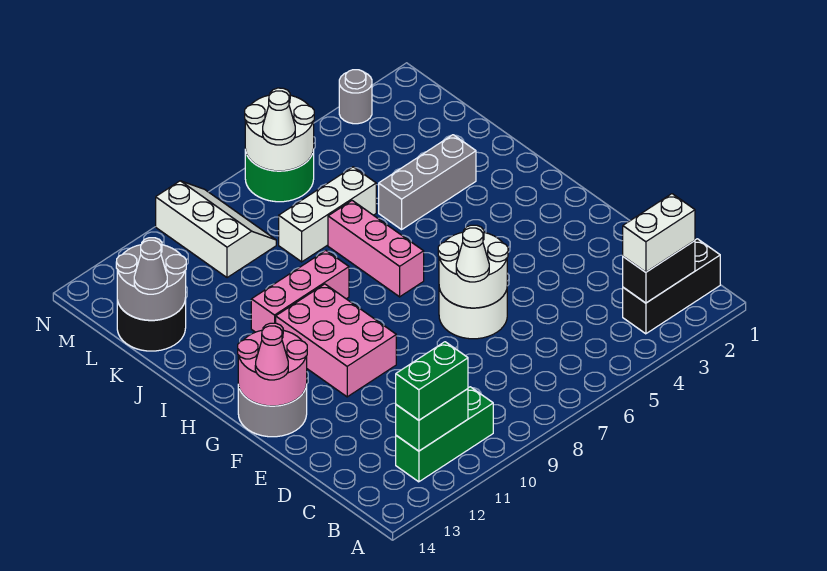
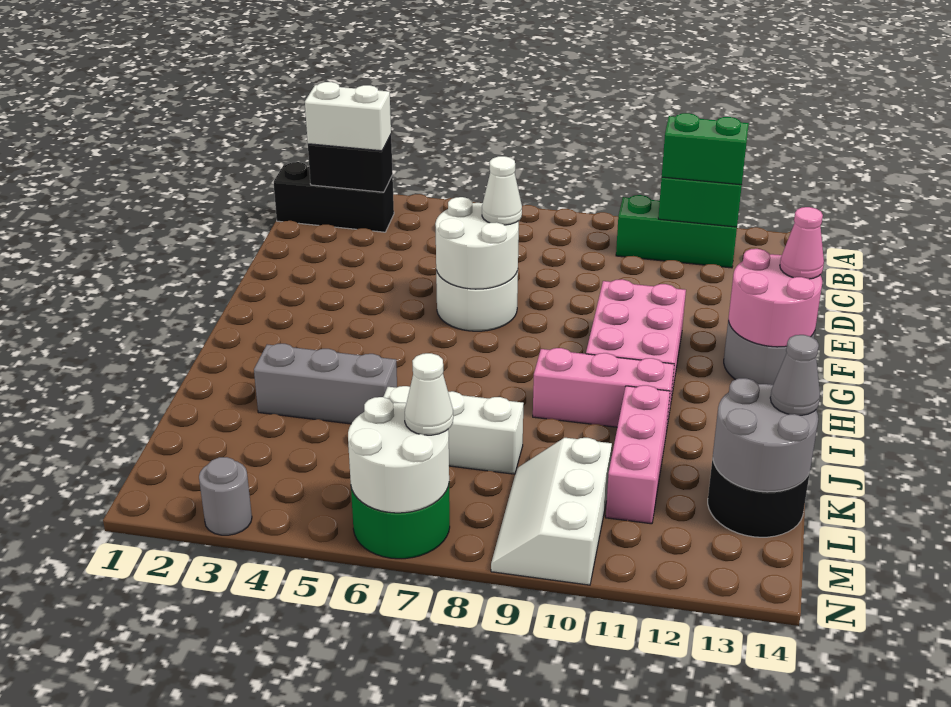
pink 1x3 brick [328,201,424,297] -> pink 1x3 brick moved to [606,385,670,524]

